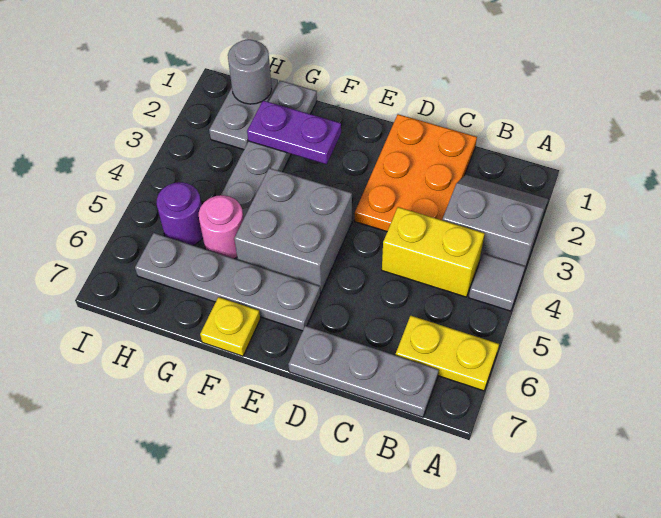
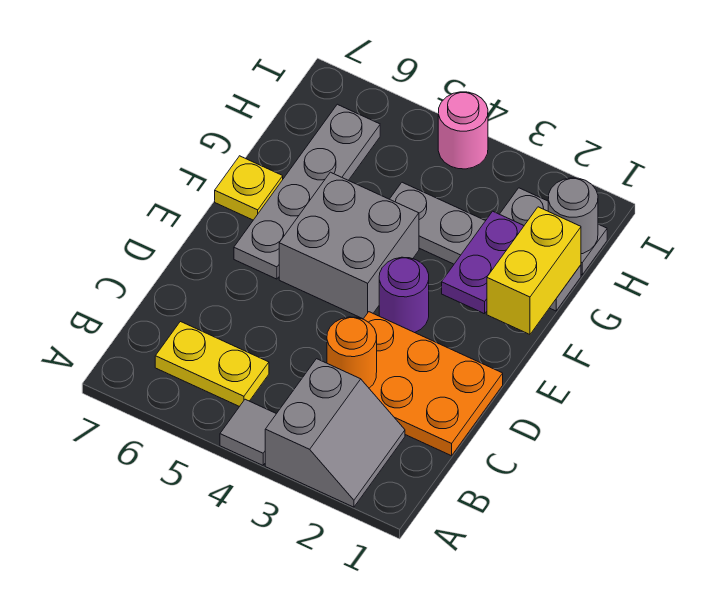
yellow 1x2 plate [396,316,499,391] -> yellow 1x2 plate turned to [155,322,269,407]
yellow 1x2 brick [382,207,485,297] -> yellow 1x2 brick moved to [487,207,581,334]
grey 1x3 plate [288,326,439,417] -> none
none -> orange 1x1 round brick [327,317,377,388]
pink 1x1 round brick [199,195,244,259] -> pink 1x1 round brick moved to [438,92,488,169]
purple 1x1 round brick [157,182,203,245] -> purple 1x1 round brick moved to [379,257,429,333]

